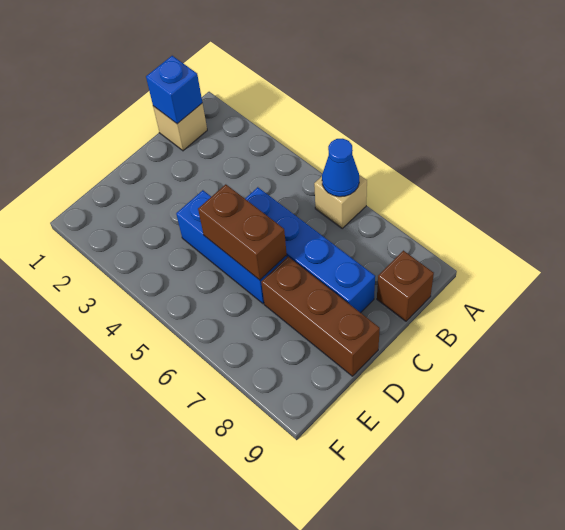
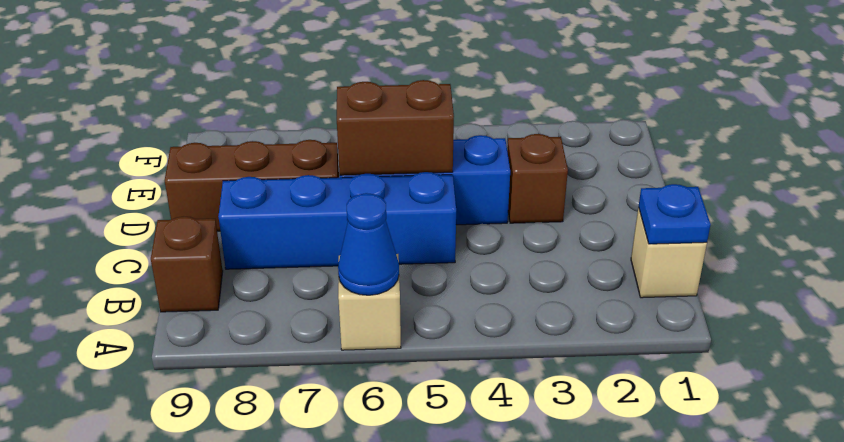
blue 1x1 brick [146,56,202,124] -> blue 1x1 plate [639,184,711,244]
none -> brown 1x1 brick [507,134,568,223]

